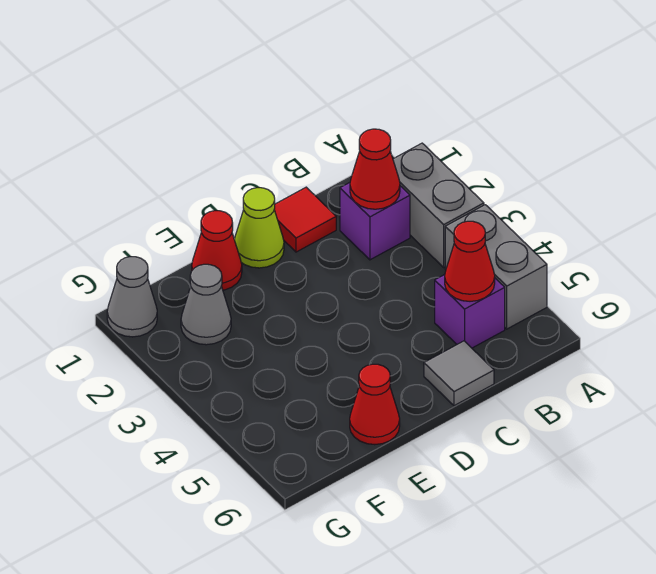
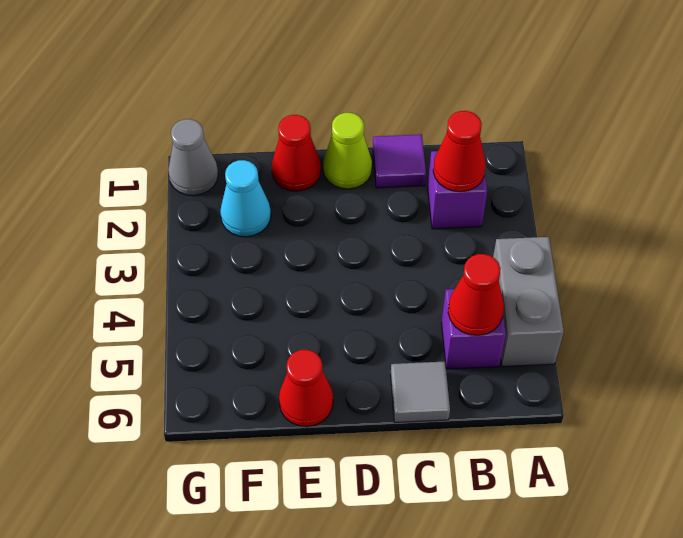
grey 1x2 brick [393,143,484,267] -> none
red 1x1 tile [274,187,336,252] -> purple 1x1 tile [373,134,426,188]
grey 1x1 cone [181,264,231,345] -> cyan 1x1 cone [220,160,271,237]

